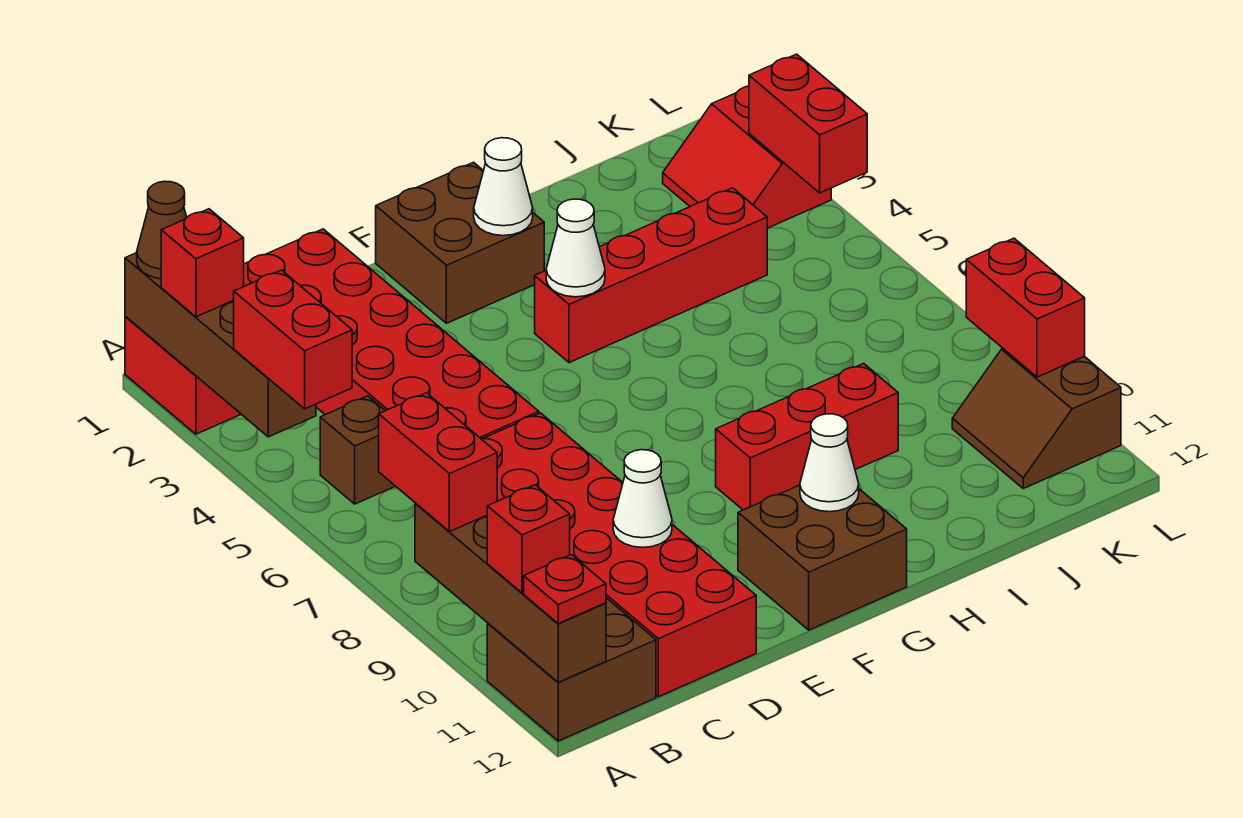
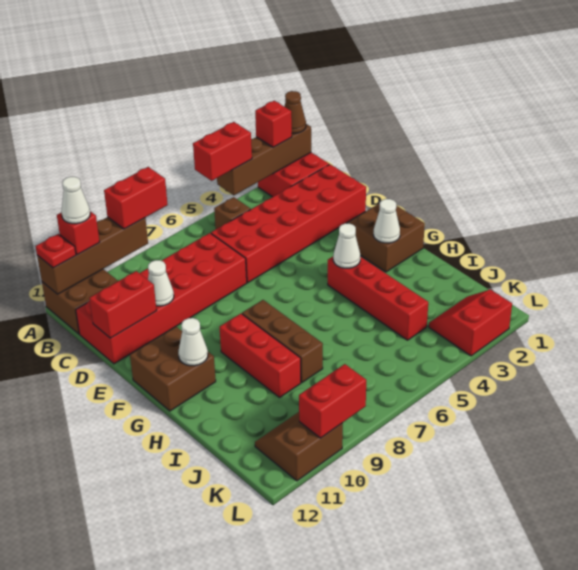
none -> white 1x1 cone [61,177,90,224]
none -> brown 1x3 brick [242,300,323,382]
red 1x2 brick [749,54,867,193] -> red 1x2 brick moved to [89,271,157,338]

